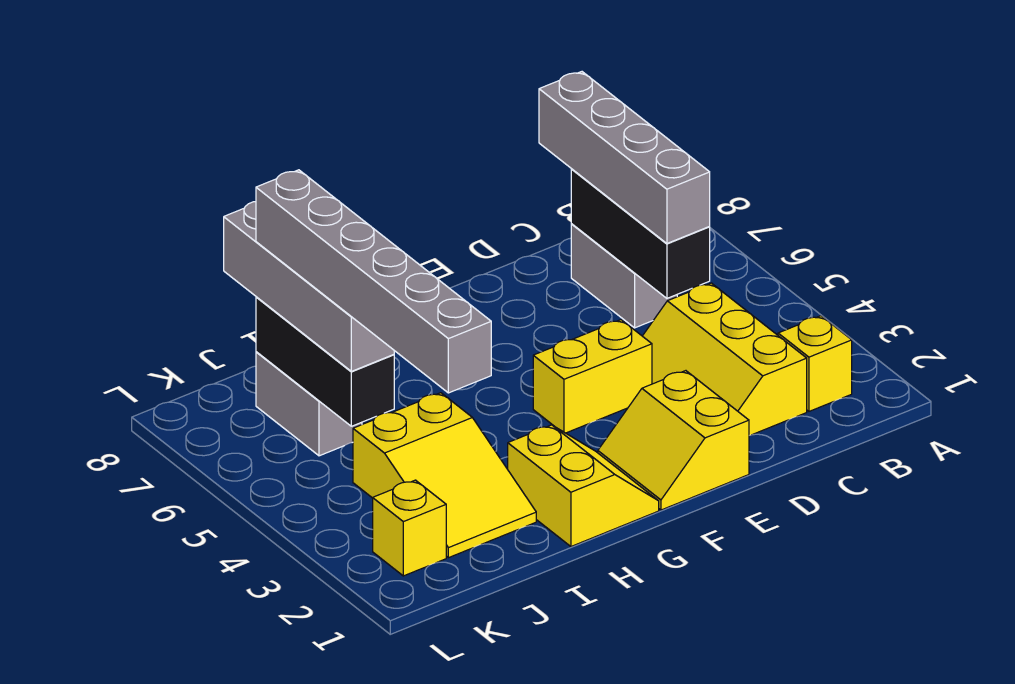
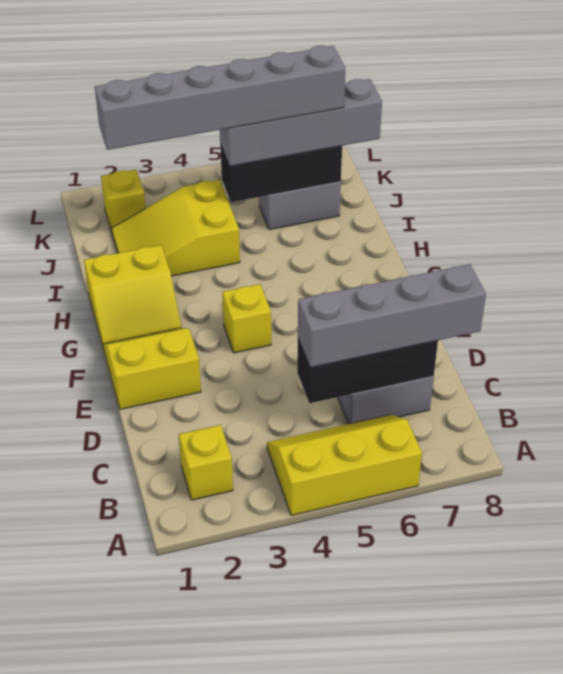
yellow 2x3 slope [643,283,807,435] -> yellow 2x3 slope moved to [267,415,422,515]
yellow 1x2 brick [533,320,652,433] -> yellow 1x1 brick [222,284,271,353]

